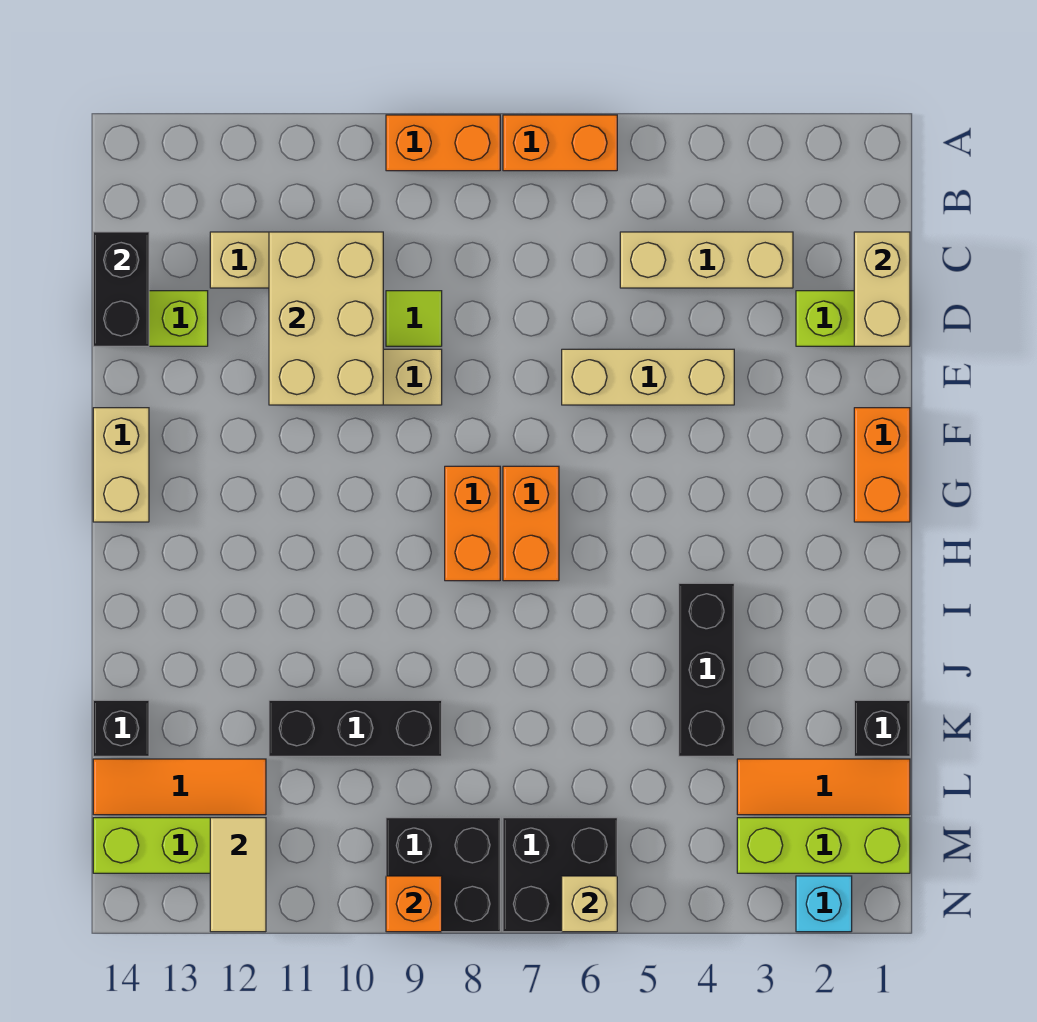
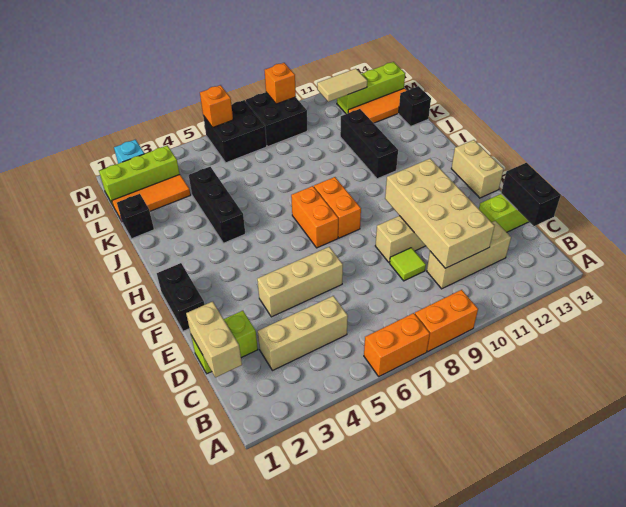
tan 2x3 brick [269,232,383,405] -> tan 2x4 brick [385,159,495,268]
orange 1x2 brick [854,408,910,522] -> black 1x2 brick [157,263,204,331]
black 1x3 brick [269,700,442,756] -> black 1x3 brick turned to [340,109,398,179]
tan 1x2 tile [210,818,266,932] -> tan 1x2 tile turned to [317,69,367,102]
tan 1x1 brick [562,876,617,932] -> orange 1x1 brick [200,85,233,128]

